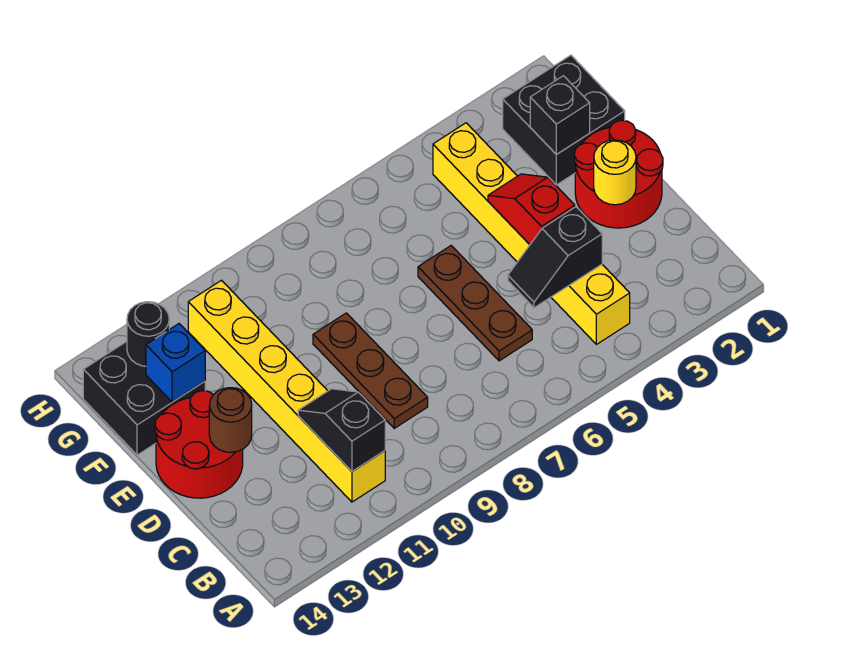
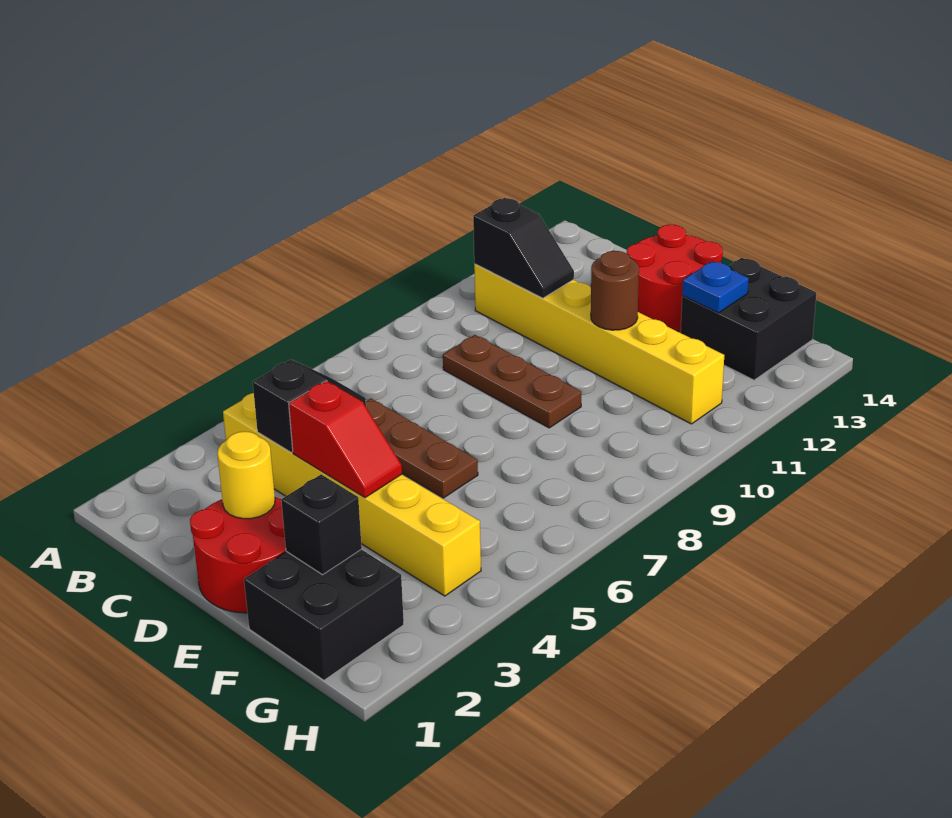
brown 1x1 round brick [209,388,252,452] -> brown 1x1 round brick moved to [591,251,639,330]
blue 1x1 brick [146,324,205,402] -> blue 1x1 plate [682,261,749,313]
black 1x1 round brick [127,302,169,366] -> none

